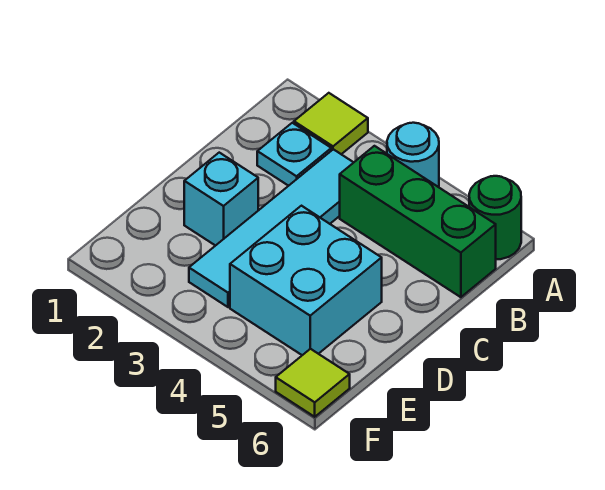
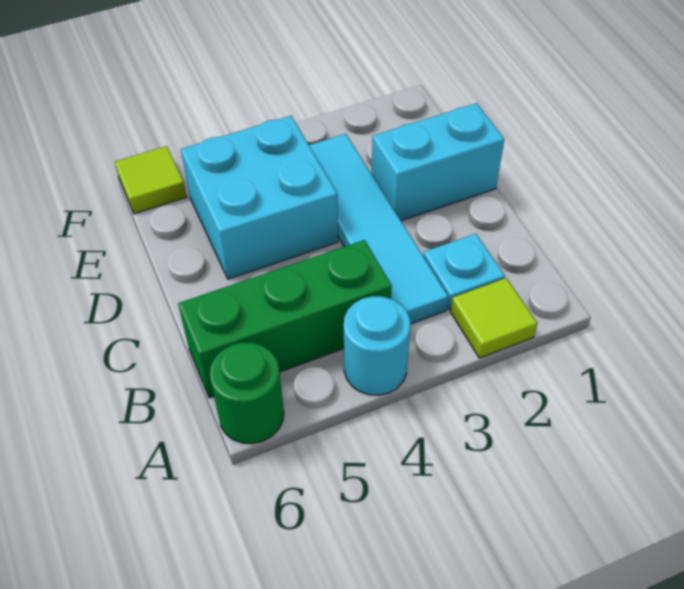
cyan 1x1 brick [184,153,258,246] -> cyan 1x2 brick [372,103,504,221]

